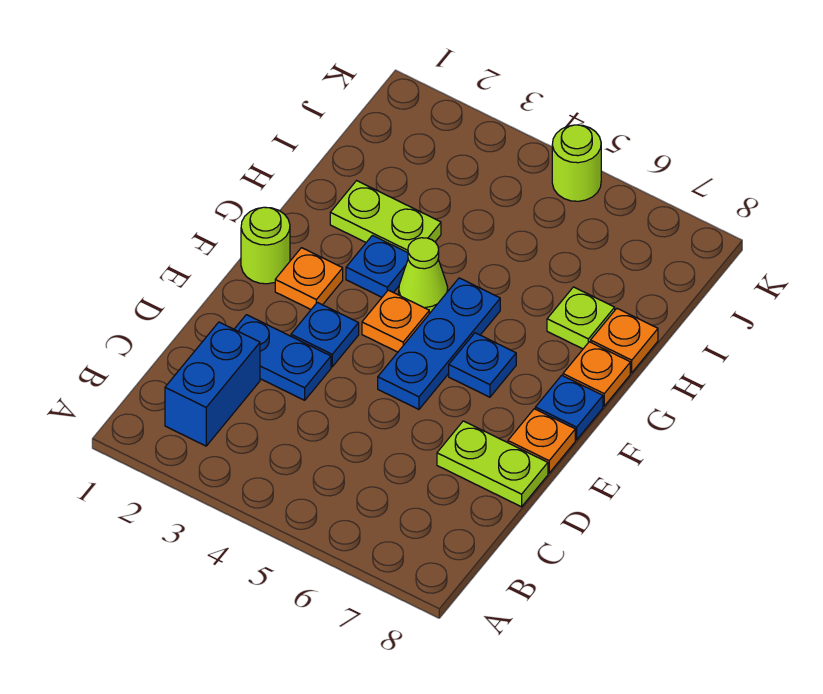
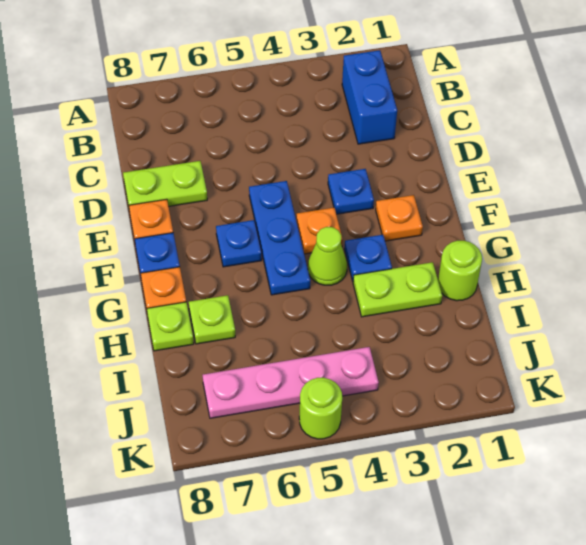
blue 1x2 plate [234,315,331,400] -> none
lime 1x1 round brick [241,207,290,284] -> lime 1x1 round brick moved to [438,241,482,301]
orange 1x1 plate [591,309,658,373] -> lime 1x1 plate [147,302,194,351]
none -> pink 1x4 plate [203,347,379,418]

